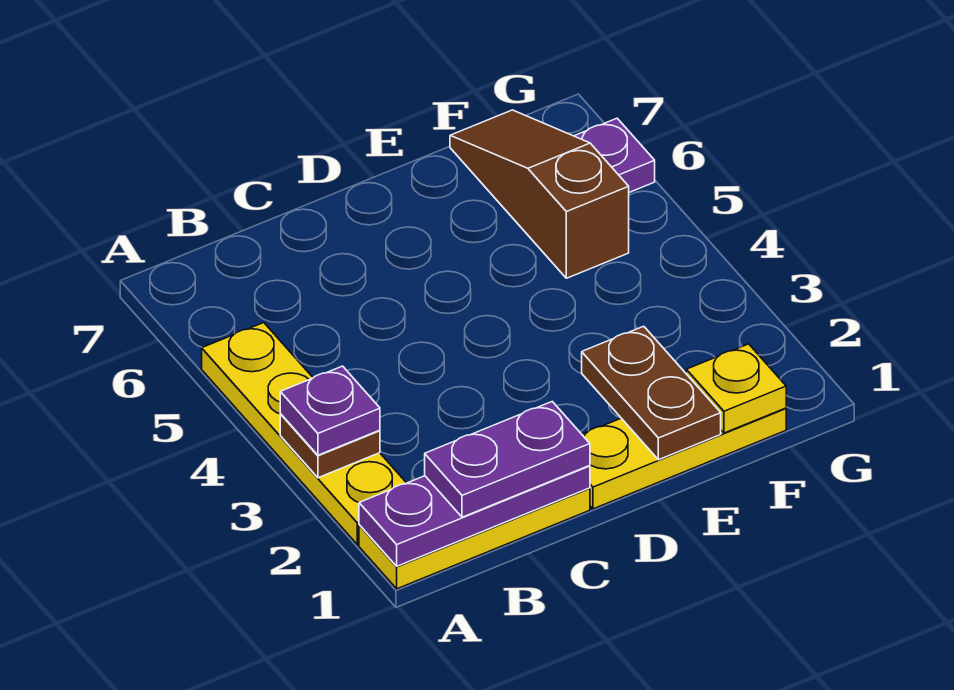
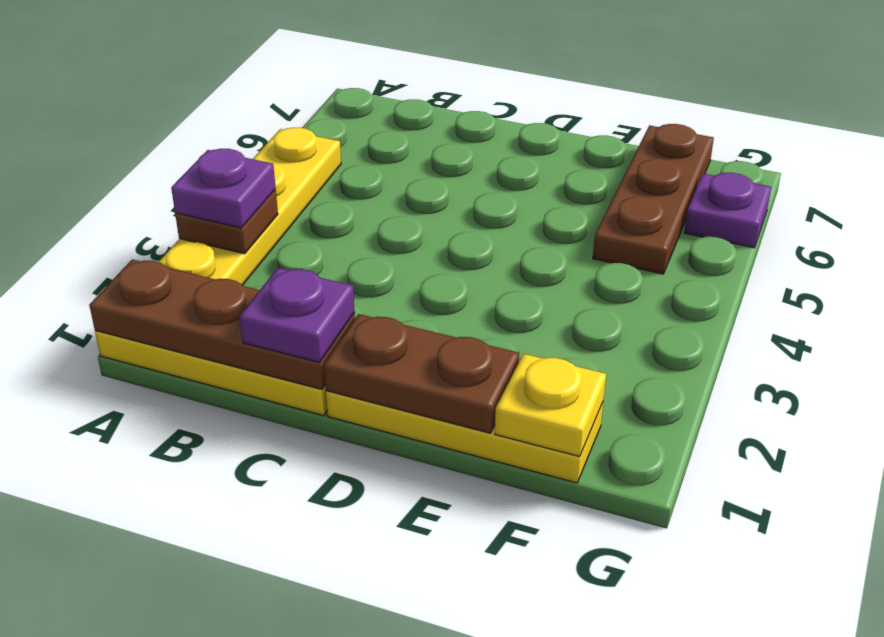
purple 1x3 plate [359,466,590,566] -> brown 1x3 plate [89,259,355,389]
purple 1x2 plate [425,402,590,517] -> purple 1x1 plate [239,268,355,362]
brown 1x2 plate [582,326,721,460] -> brown 1x2 plate turned to [324,314,519,433]
brown 1x3 slope [450,110,629,278] -> brown 1x3 plate [593,124,714,274]

